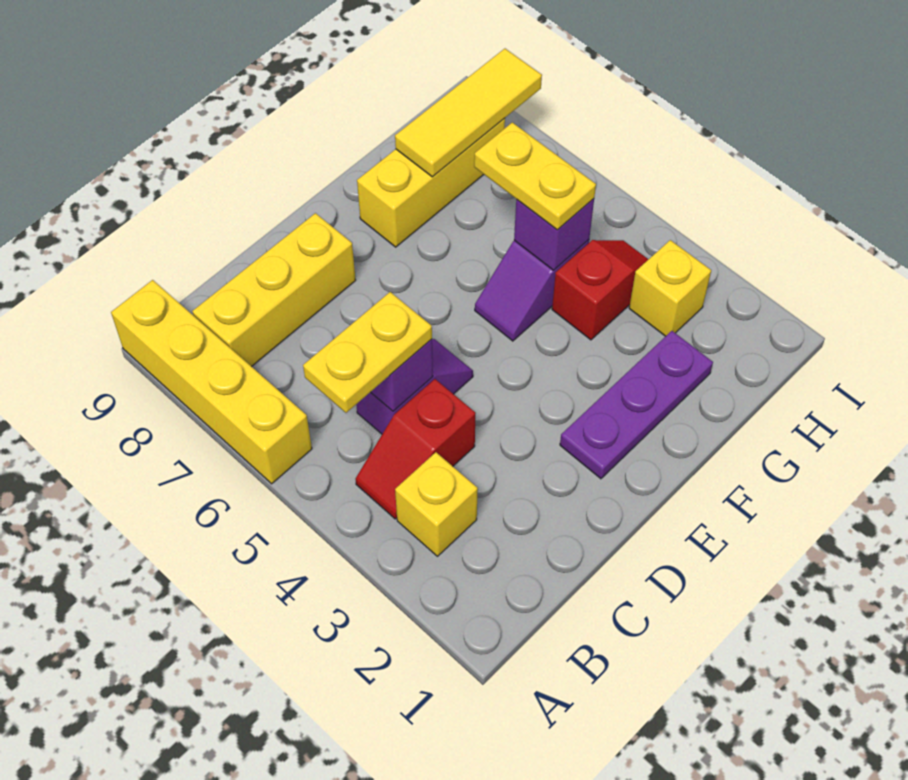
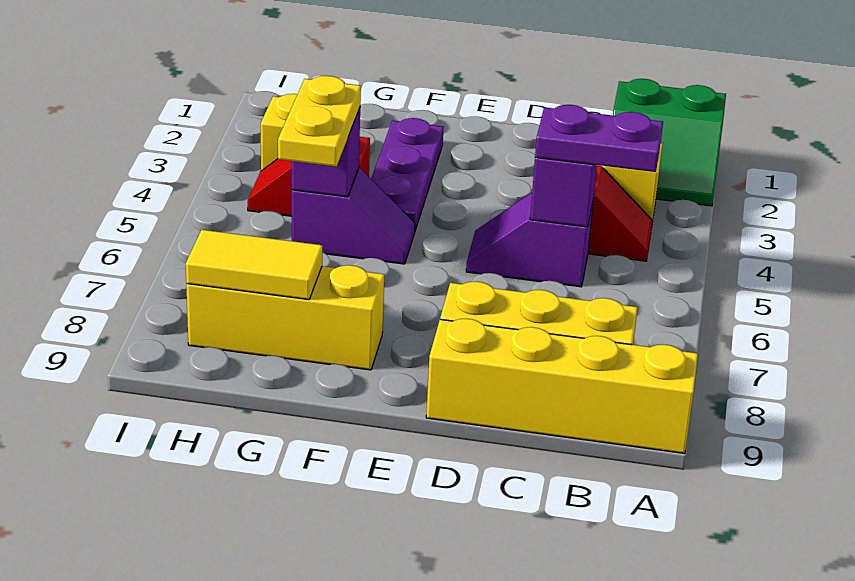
none -> green 2x2 slope [613,79,726,206]
yellow 1x4 brick [111,280,312,484] -> yellow 1x4 brick turned to [426,319,698,453]
yellow 1x2 plate [303,292,432,413] -> purple 1x2 plate [535,105,663,172]
purple 1x3 plate [560,331,713,479] -> purple 1x3 plate turned to [371,118,444,230]
yellow 1x3 tile [395,49,542,177] -> yellow 1x2 tile [186,230,322,300]

